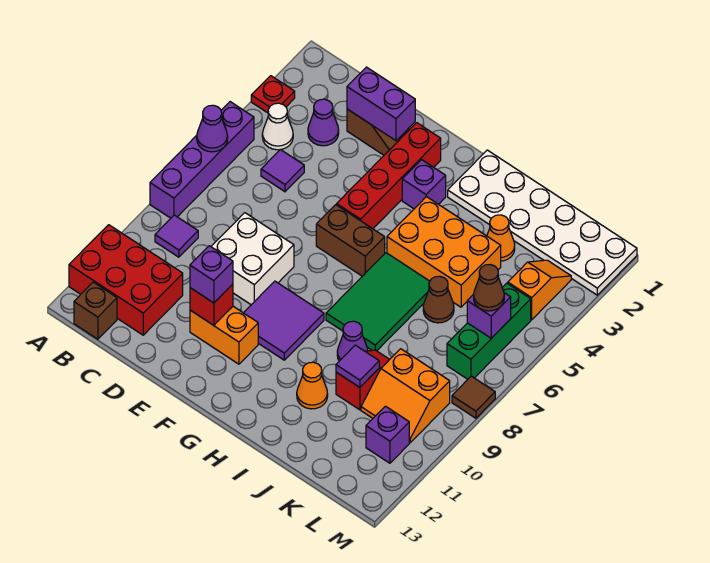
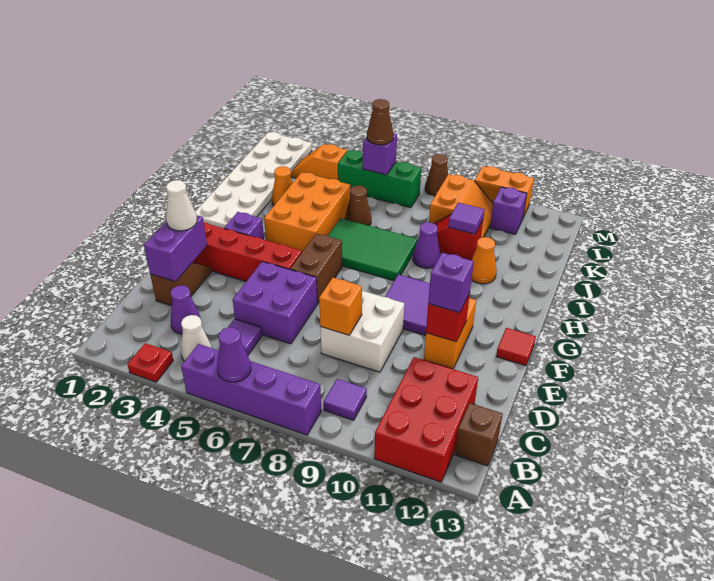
none -> purple 2x2 brick [233,262,317,344]
none -> orange 1x1 brick [319,278,362,335]
none -> white 1x1 cone [166,180,197,231]
none -> red 1x1 tile [496,328,536,366]
brown 1x1 tile [452,376,495,418] -> brown 1x1 cone [425,154,448,196]
none -> orange 1x2 brick [475,166,534,217]

